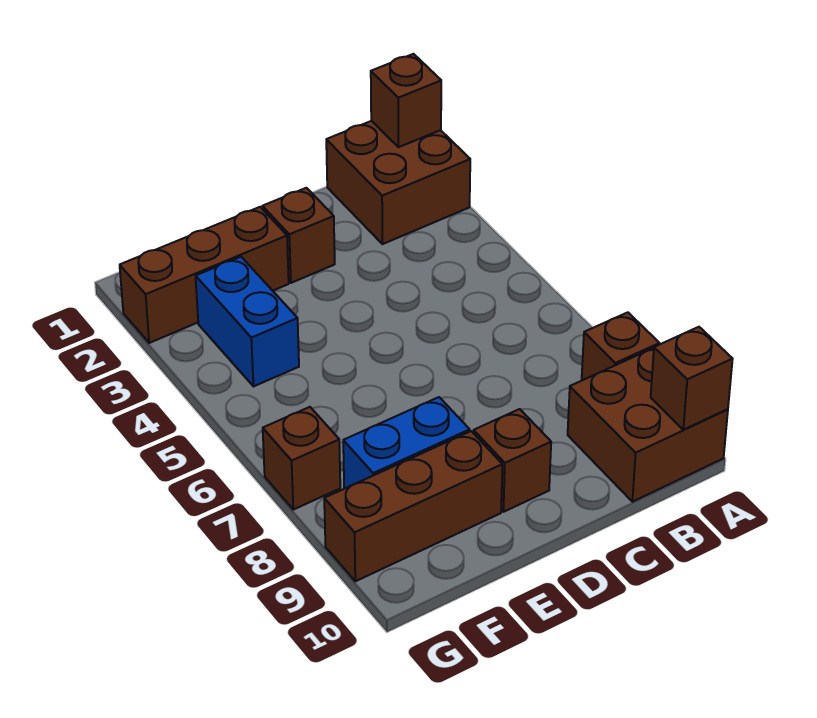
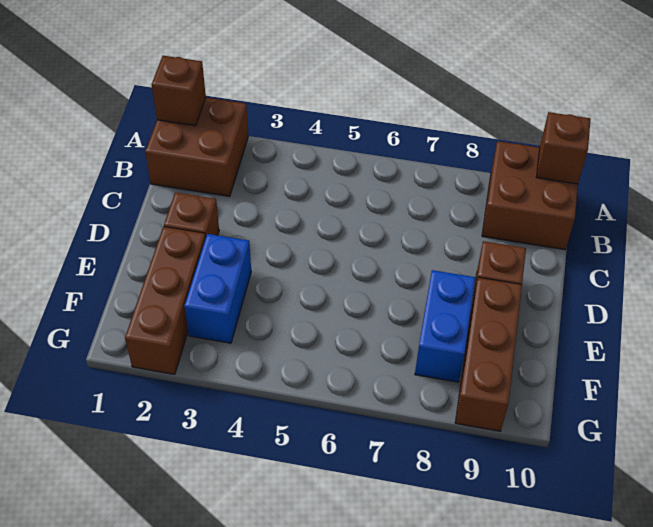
brown 1x1 brick [582,312,660,380] -> none
blue 1x2 brick [196,257,299,386] -> blue 1x2 brick turned to [184,234,251,343]
brown 1x1 brick [263,407,340,510] -> none

